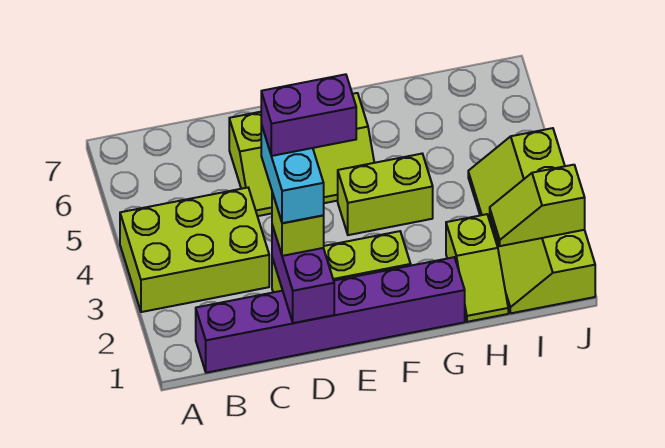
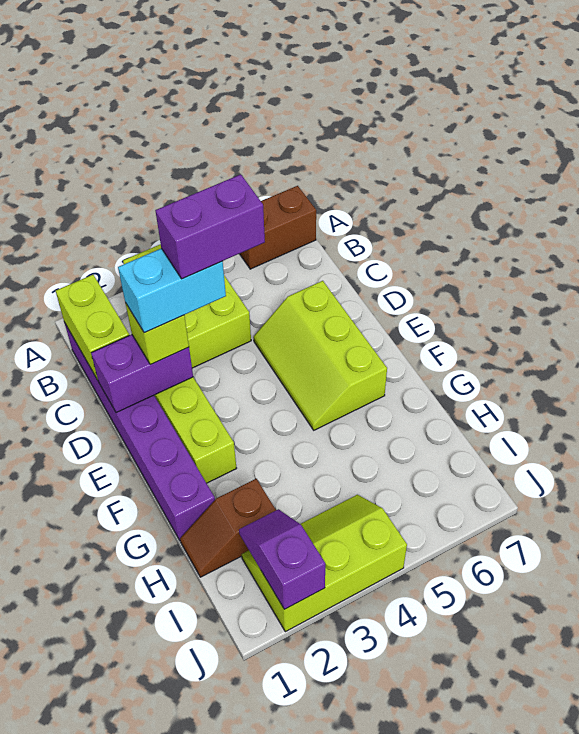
none -> brown 1x2 brick [240,186,316,269]
purple 1x2 brick [261,74,356,156] -> purple 1x2 brick turned to [155,174,265,279]
lime 1x2 brick [338,154,433,235] -> lime 1x2 brick moved to [56,275,129,380]
lime 1x2 slope [446,214,508,322] -> brown 1x2 slope [180,479,276,577]
lime 2x4 slope [468,128,595,313] -> lime 2x3 slope [242,495,407,632]
lime 1x2 slope [490,165,585,246] -> purple 1x2 slope [239,509,325,609]

